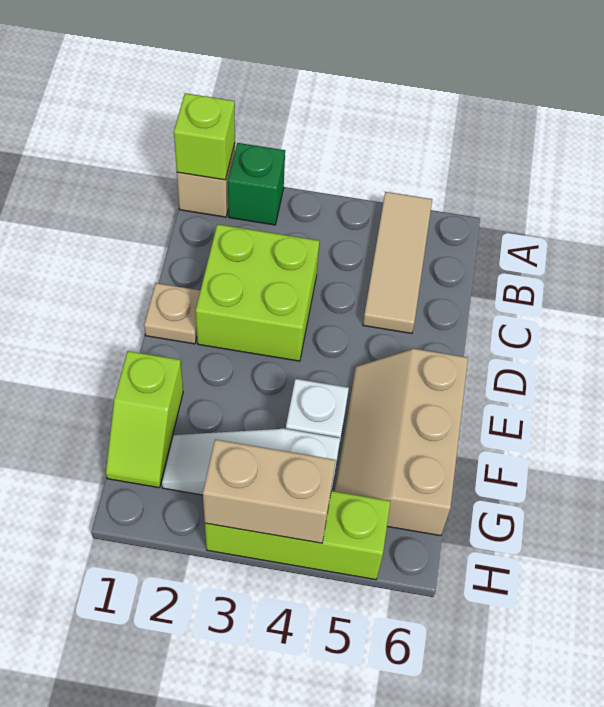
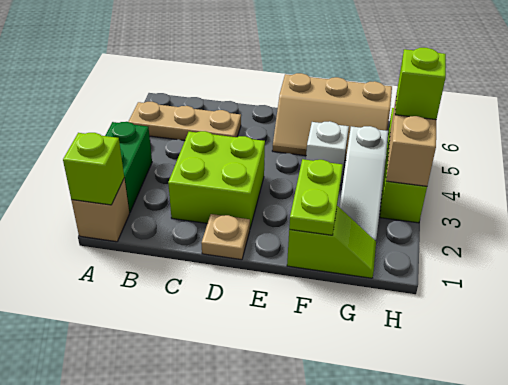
green 1x1 brick [228,143,285,225] -> green 1x2 brick [105,122,152,213]
tan 1x3 tile [363,192,432,333] -> tan 1x3 plate [128,102,241,141]
none -> lime 1x2 plate [289,159,343,235]
none -> lime 1x1 brick [395,48,446,120]

